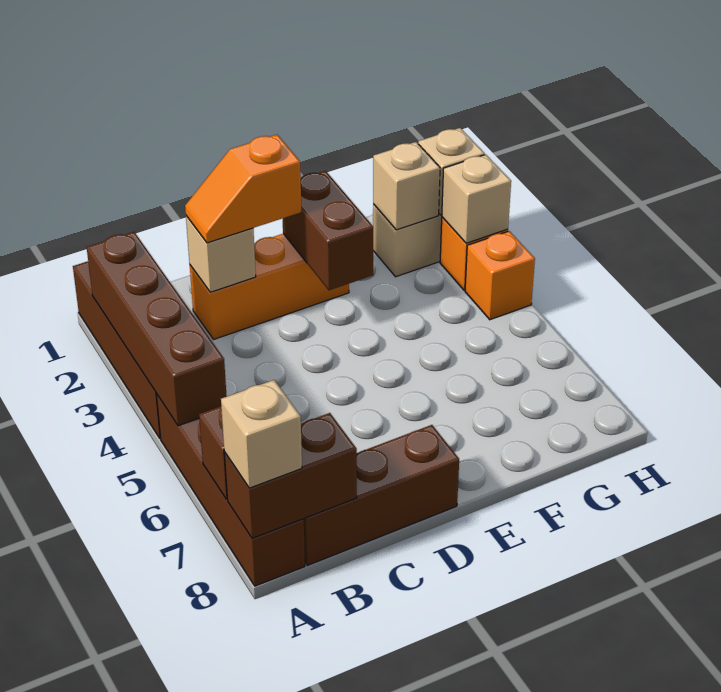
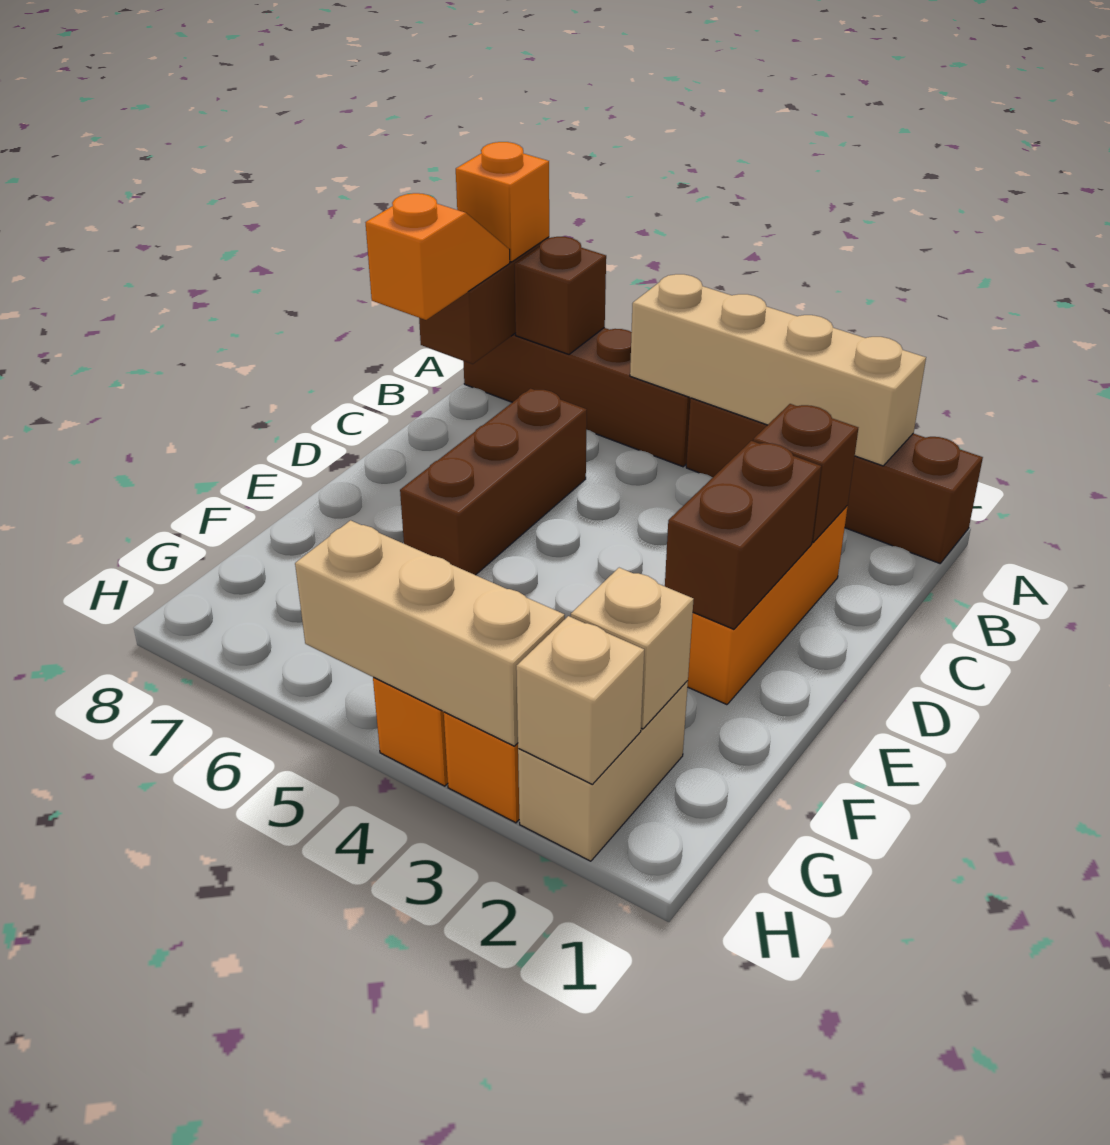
brown 1x4 brick [87,232,227,426] -> tan 1x4 brick [630,274,926,466]
tan 1x1 brick [221,380,302,488] -> orange 1x1 brick [456,142,549,262]
brown 1x3 brick [304,425,459,565] -> brown 1x3 brick moved to [400,389,587,575]
tan 1x1 brick [186,216,256,292] -> brown 1x1 brick [753,404,858,542]
orange 1x2 slope [185,135,301,243] -> orange 1x2 slope moved to [365,193,510,320]
brown 1x2 brick [283,171,373,290] -> brown 1x2 brick turned to [665,441,821,629]
tan 1x1 brick [442,155,511,243] -> tan 1x3 brick [295,520,565,746]

